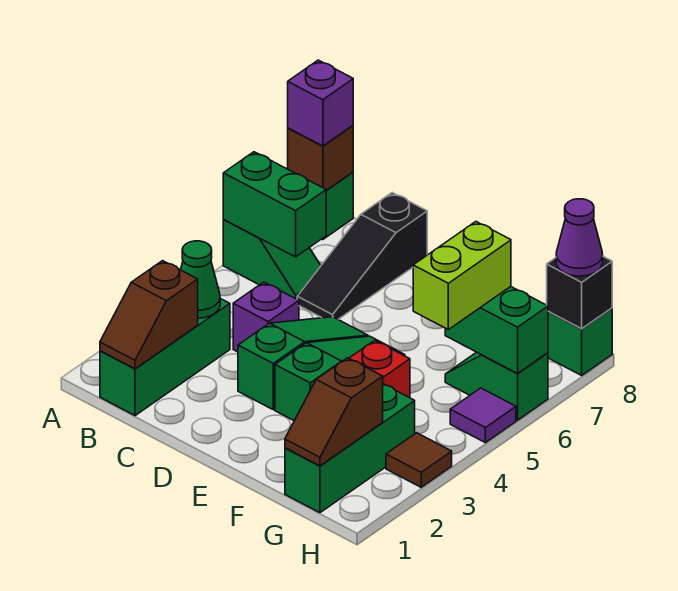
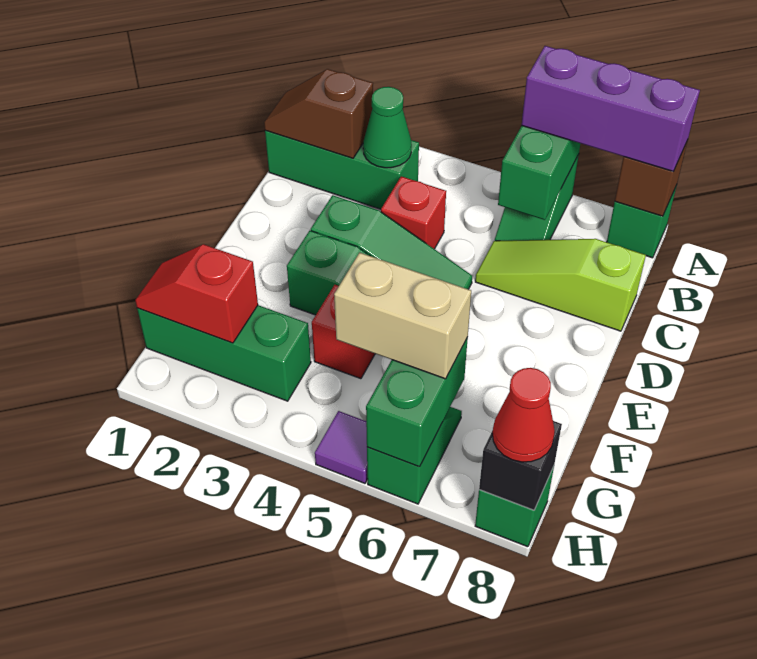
purple 1x1 brick [288,60,353,146] -> purple 1x3 brick [522,46,700,171]
purple 1x1 brick [233,282,299,352] -> red 1x1 brick [381,176,446,249]
black 1x3 slope [297,193,427,319] -> lime 1x3 slope [475,239,646,331]
brown 1x2 slope [285,358,383,466] -> red 1x2 slope [135,244,258,343]
lime 1x2 brick [413,222,511,330] -> tan 1x2 brick [334,252,471,379]
brown 1x1 tile [386,433,452,487] -> none
purple 1x1 cone [556,199,603,276] -> red 1x1 cone [492,368,555,462]

